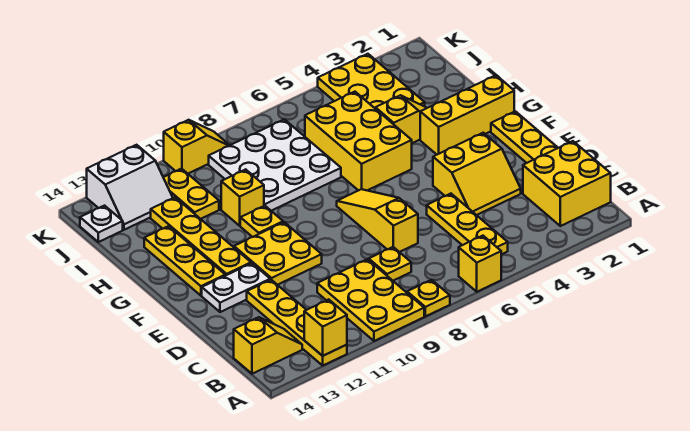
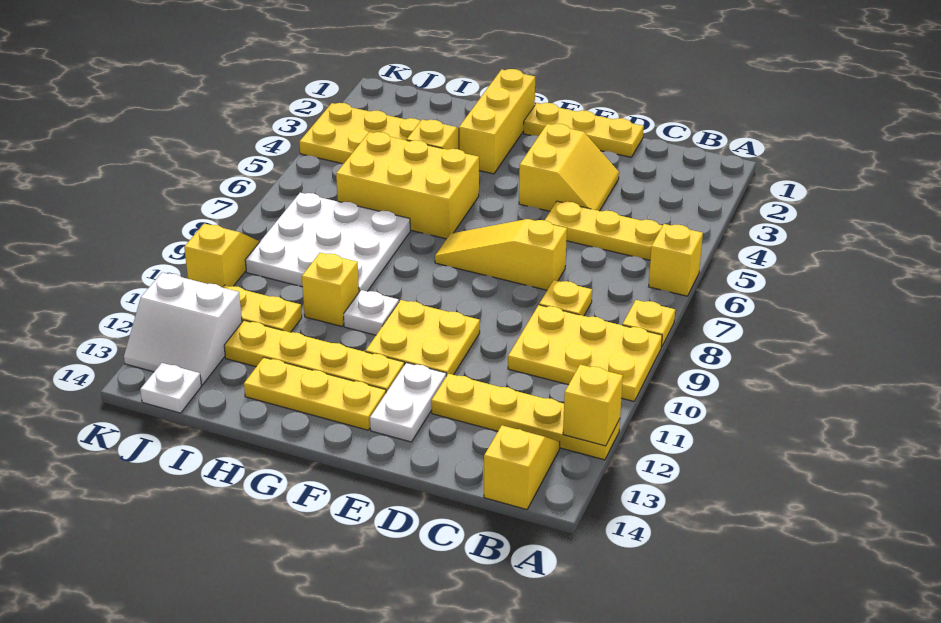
yellow 2x2 brick [523,141,611,226] -> none
yellow 1x1 plate [240,206,283,237] -> white 1x1 plate [344,290,399,335]
white 2x2 slope [87,145,173,230] -> white 2x2 slope turned to [124,272,242,385]

